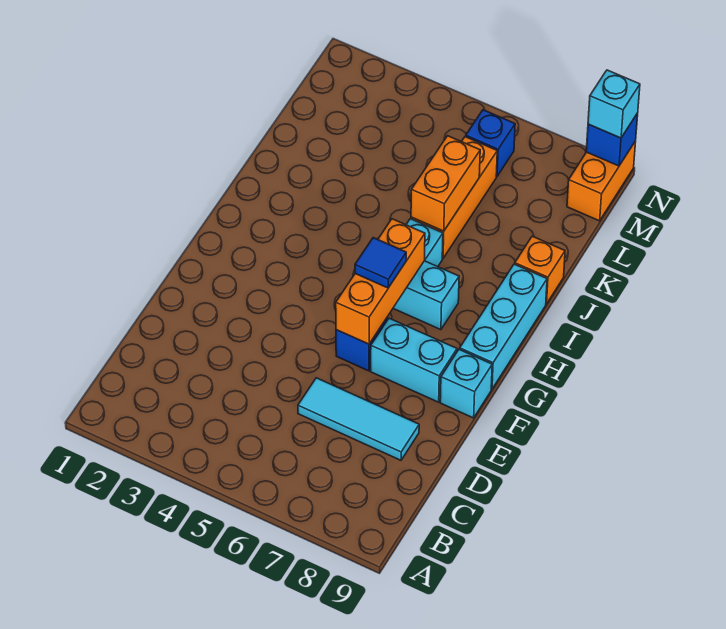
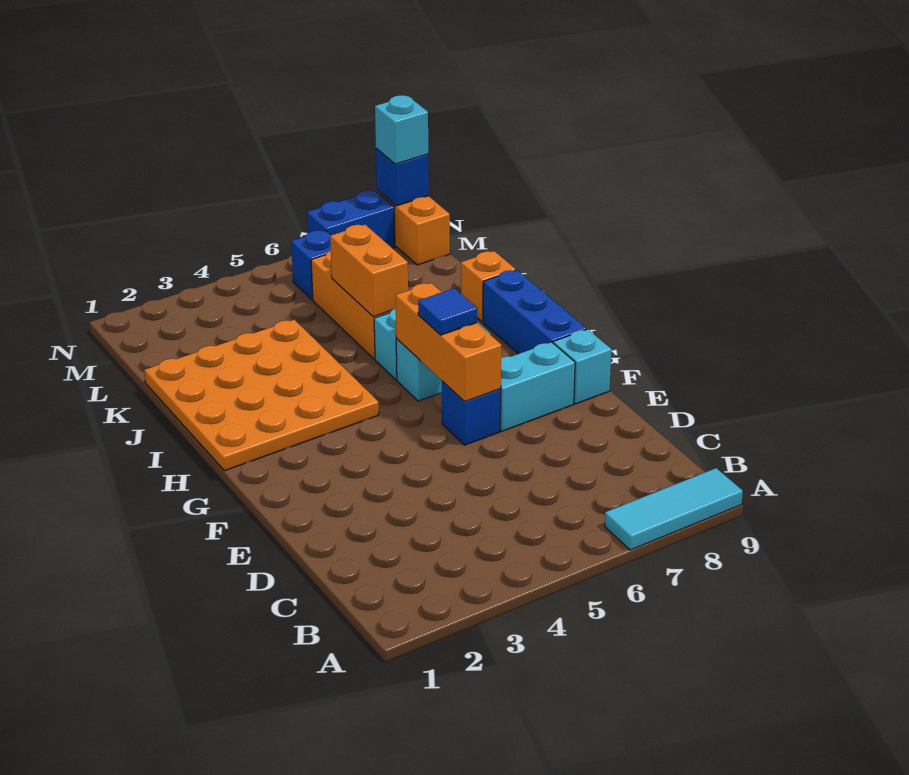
cyan 1x3 tile [298,378,419,460] -> cyan 1x3 tile moved to [605,468,743,550]
cyan 1x3 brick [460,264,547,389] -> blue 1x3 brick [483,270,587,354]
none -> orange 4x4 plate [144,320,379,471]
none -> blue 1x2 brick [307,190,395,248]

